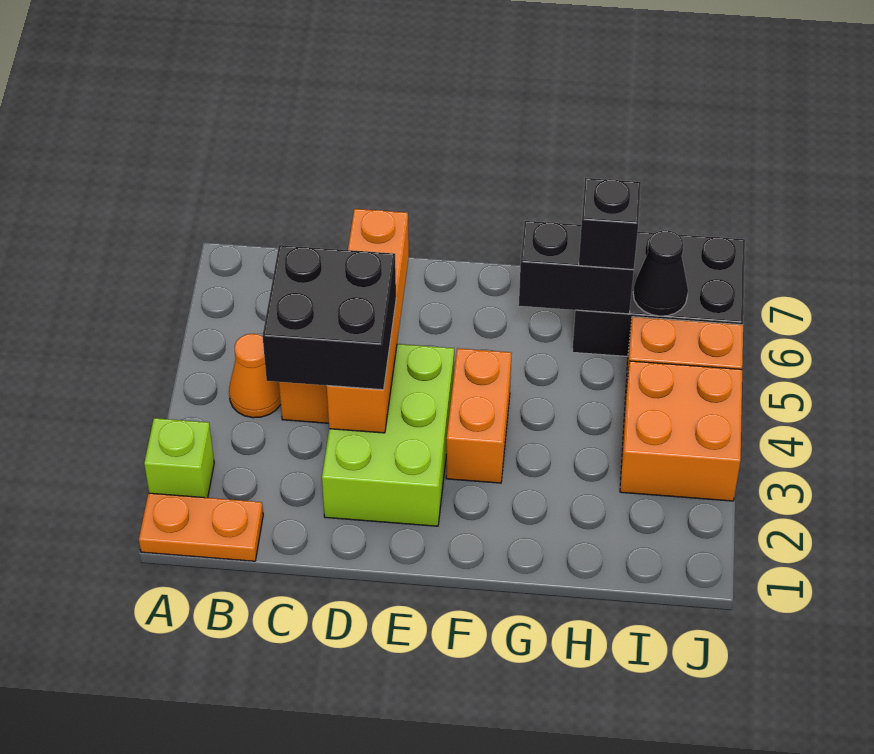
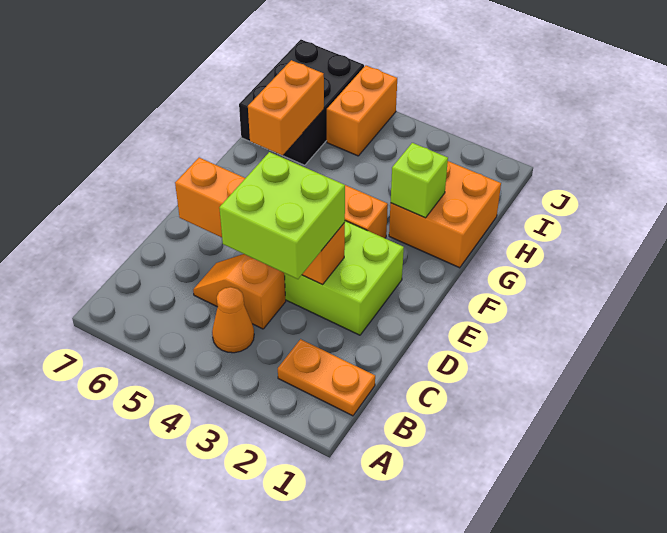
orange 1x2 plate [139,493,263,561] -> orange 1x2 plate turned to [278,339,375,416]
lime 1x1 brick [144,418,214,498] -> lime 1x1 brick moved to [391,143,448,218]
black 2x2 brick [263,245,396,390] -> lime 2x2 brick [219,152,345,279]
black 1x2 brick [519,221,634,314] -> orange 1x2 brick [248,60,324,155]
black 1x1 brick [579,178,641,270] -> none
orange 2x2 brick [620,361,742,501] -> orange 2x2 brick moved to [389,161,501,268]
black 1x1 cone [633,230,688,316] -> none

